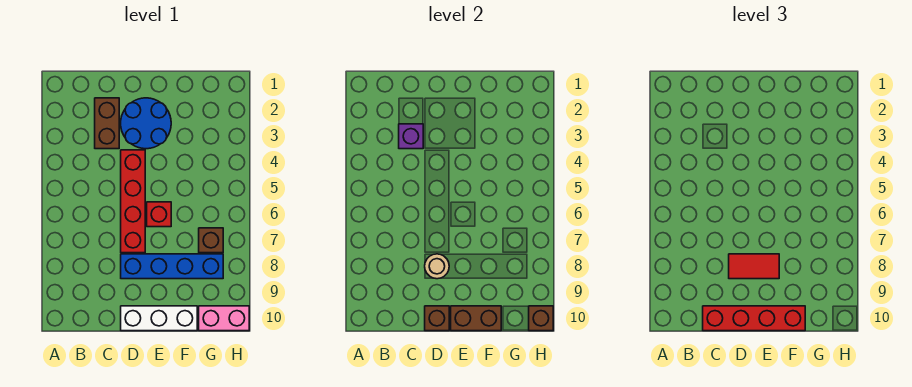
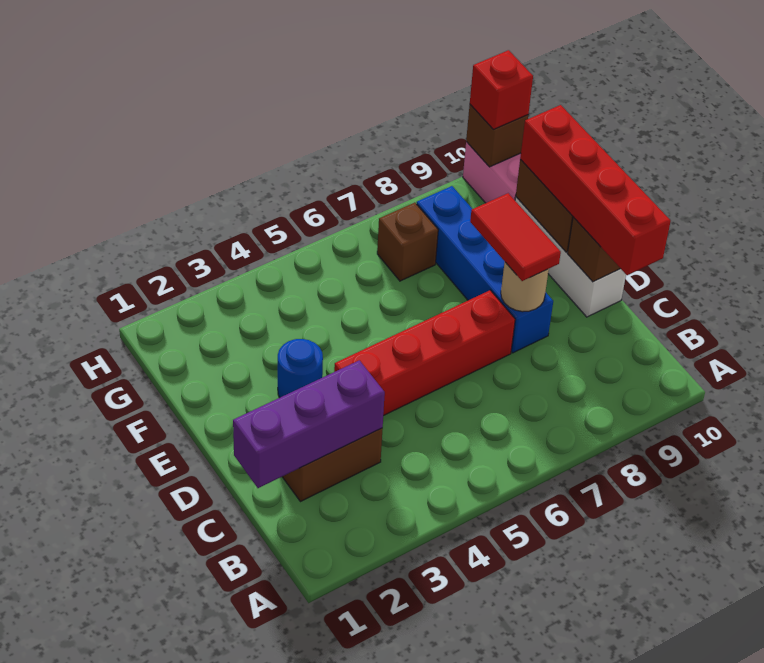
purple 1x1 brick [399,124,423,149] -> purple 1x3 brick [233,360,385,488]
blue 2x2 round brick [121,98,171,149] -> blue 1x1 round brick [278,339,323,398]
red 1x1 brick [147,202,171,227] -> red 1x1 brick moved to [470,50,533,129]

